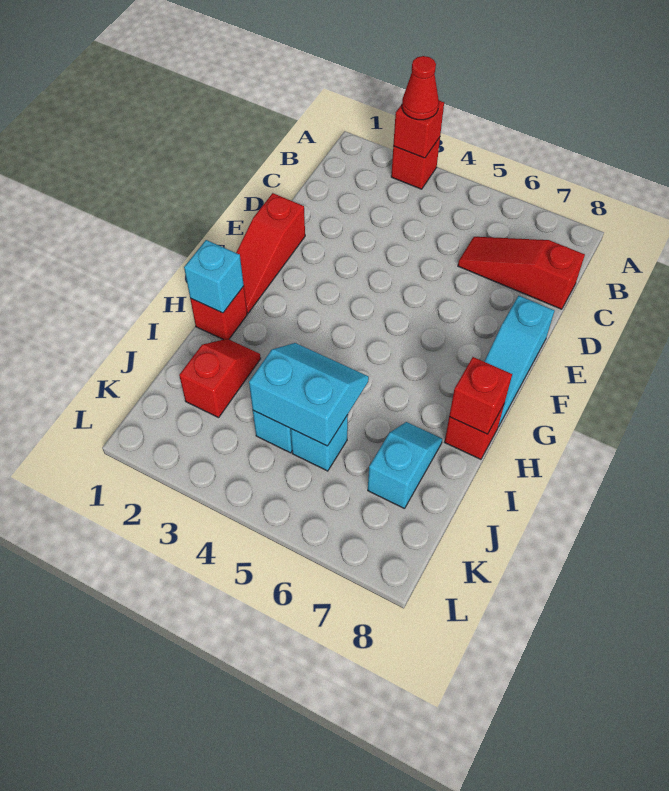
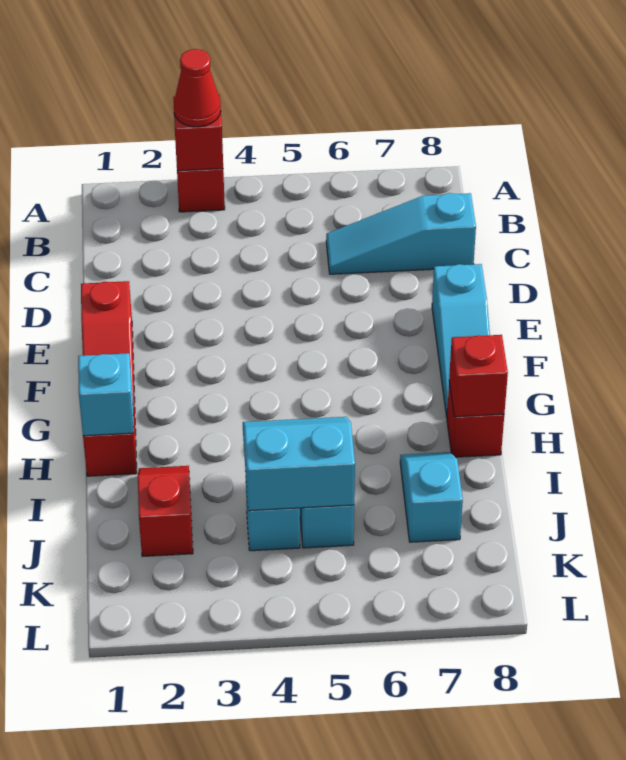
red 1x3 slope [458,237,585,309] -> cyan 1x3 slope [326,193,476,274]

